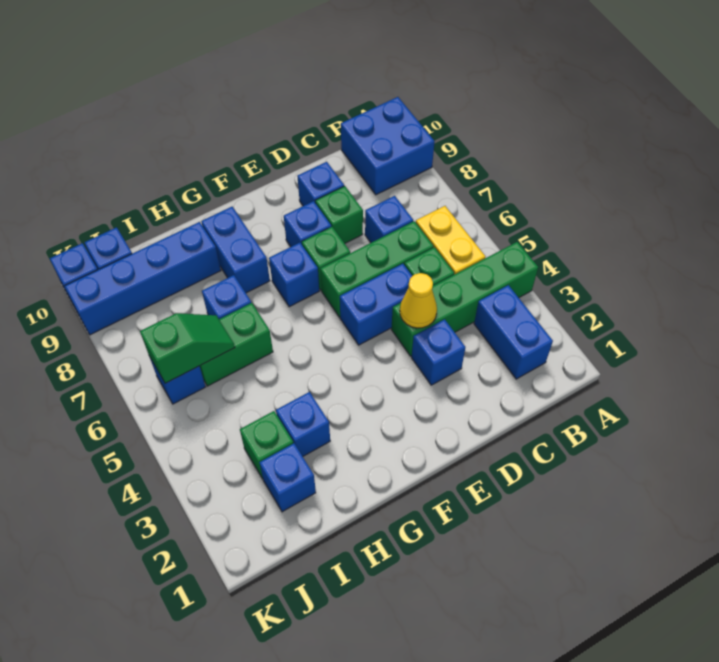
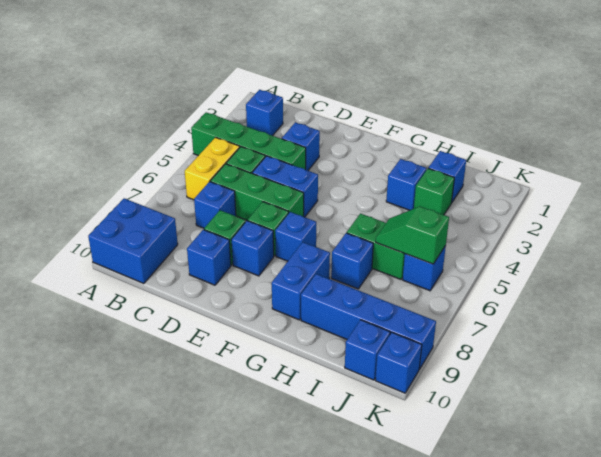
blue 1x2 brick [474,285,553,379] -> blue 1x1 brick [246,90,283,136]
yellow 1x1 cone [400,273,437,328] -> none

